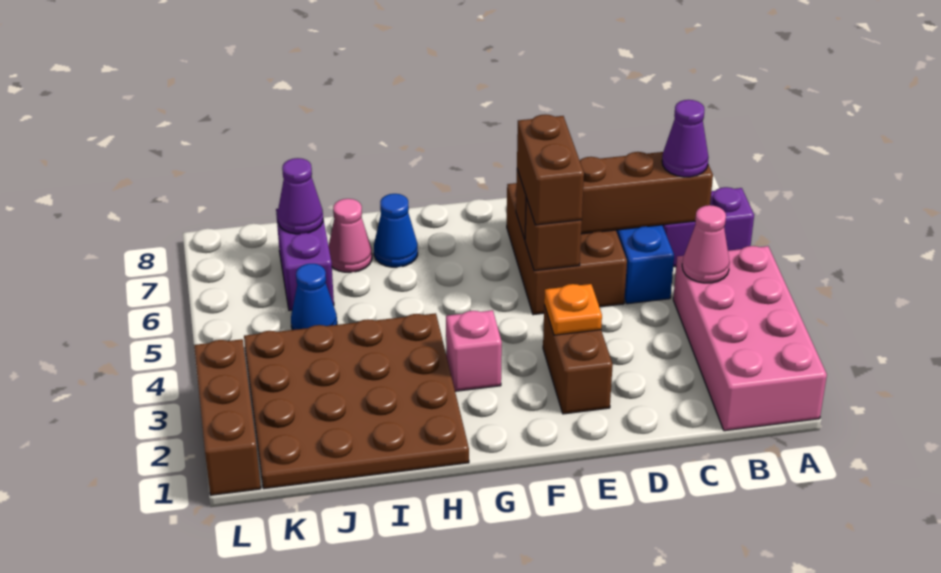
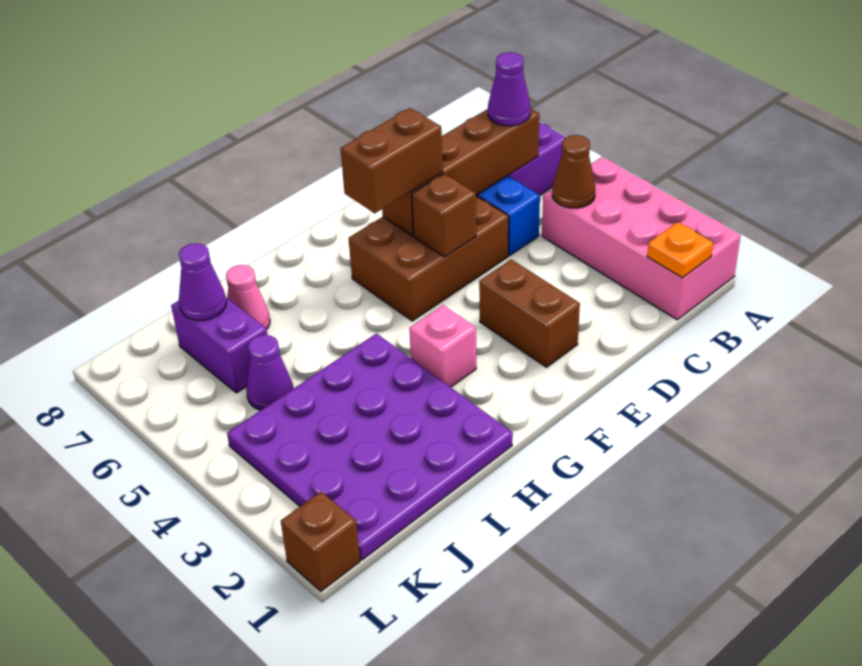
pink 1x1 cone [682,205,730,283] -> brown 1x1 cone [552,135,595,208]
brown 2x3 brick [507,183,627,315] -> brown 2x3 brick turned to [349,196,509,321]
orange 1x1 plate [544,284,602,335] -> orange 1x1 plate moved to [647,222,713,278]
brown 1x2 brick [517,115,584,225] -> brown 1x2 brick turned to [341,108,443,213]
brown 4x4 plate [244,313,469,489] -> purple 4x4 plate [227,334,513,560]
blue 1x1 cone [374,194,418,267] -> none
blue 1x1 cone [291,264,337,330] -> purple 1x1 cone [246,335,293,410]
brown 1x3 brick [194,339,261,495] -> brown 1x1 brick [281,492,360,591]

